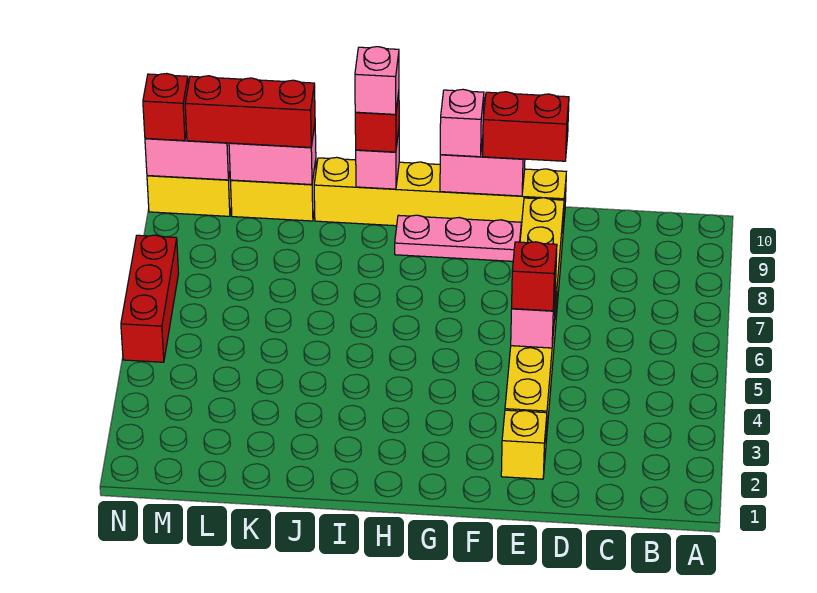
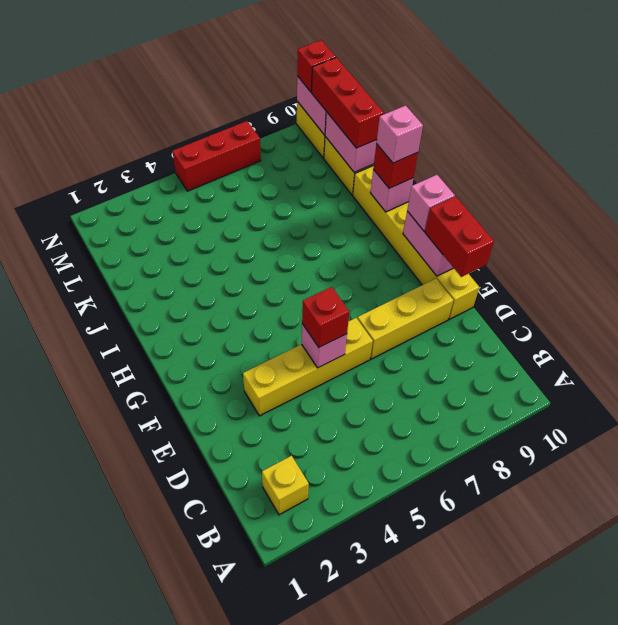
yellow 1x1 brick [501,410,547,479] -> yellow 1x1 brick moved to [262,456,309,515]
pink 1x3 plate [395,215,521,261] -> none

